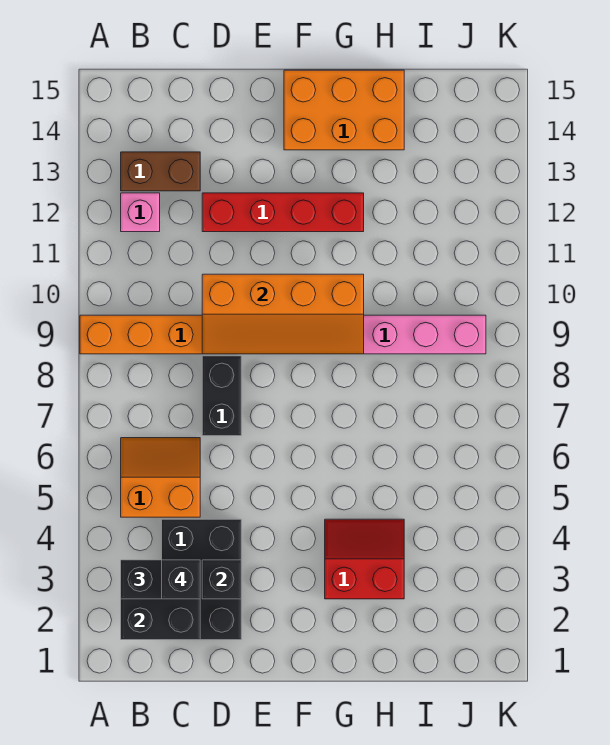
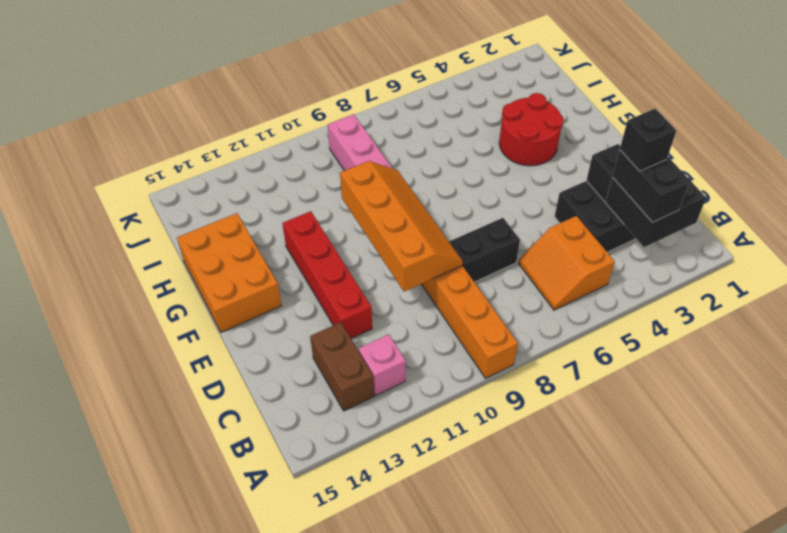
red 2x2 slope [325,519,404,599] -> red 2x2 round brick [499,93,564,166]

